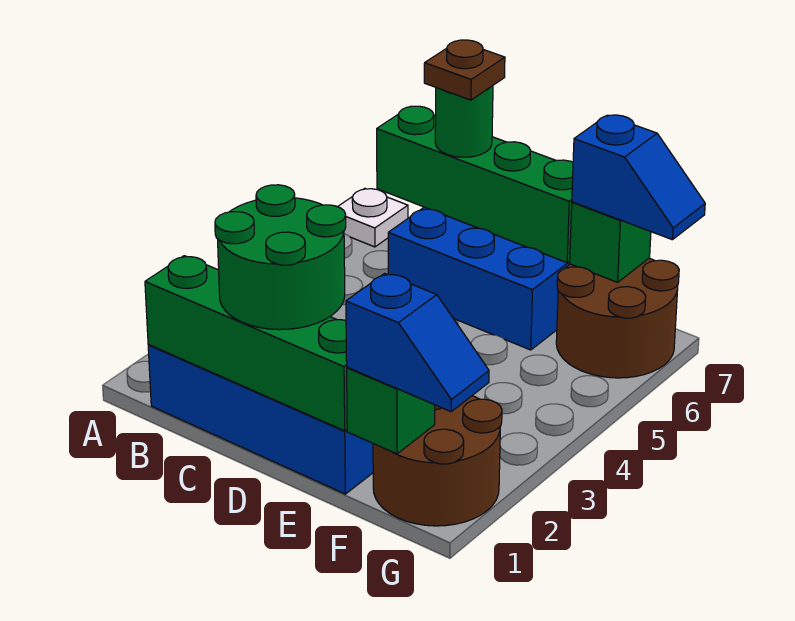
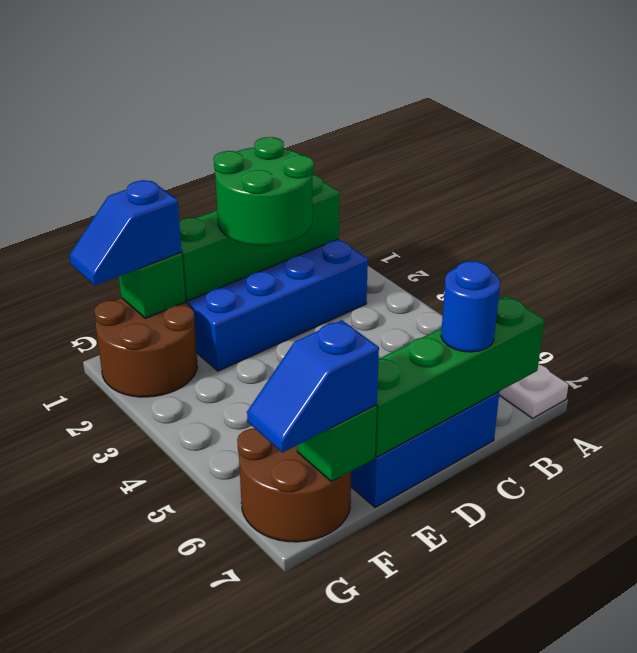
green 1x1 round brick [435,86,493,157] -> blue 1x1 round brick [441,261,500,352]
brown 1x1 plate [424,40,505,100] -> none

